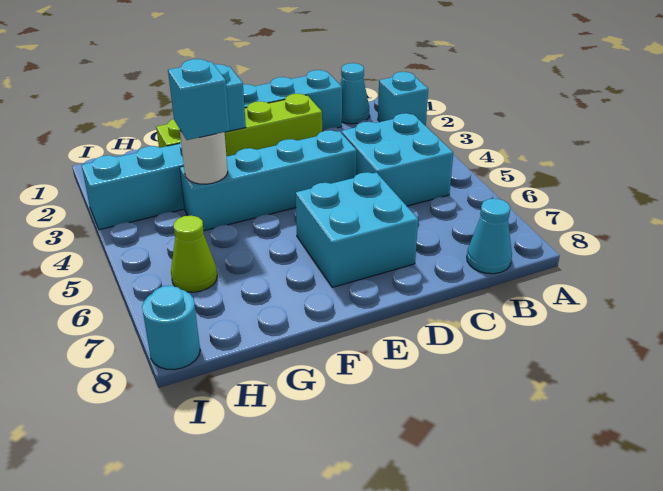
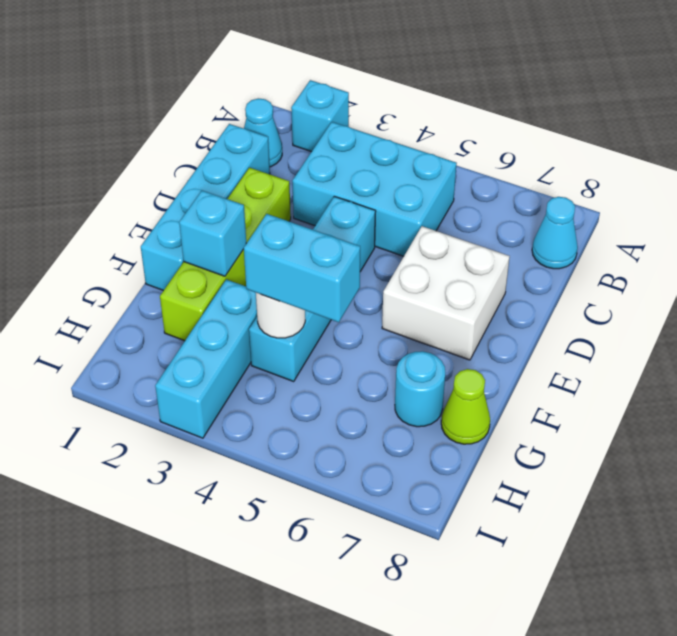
cyan 2x2 brick [341,113,453,206] -> cyan 2x3 brick [292,122,457,256]
cyan 2x2 brick [296,172,418,287] -> white 2x2 brick [382,226,510,360]
cyan 1x1 brick [168,59,230,140] -> cyan 1x2 brick [244,214,360,322]
lime 1x1 cone [171,216,217,292] -> lime 1x1 cone moved to [441,369,490,444]
cyan 1x1 round brick [142,286,200,370] -> cyan 1x1 round brick moved to [395,351,445,427]

